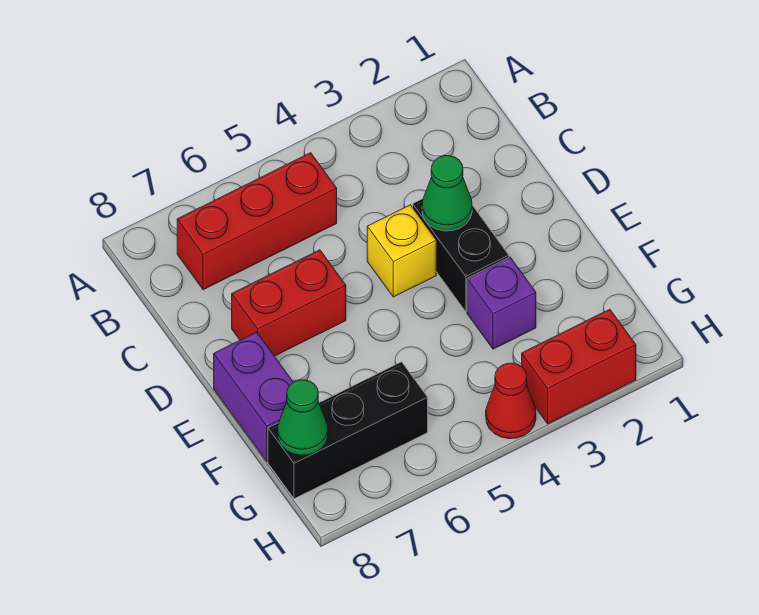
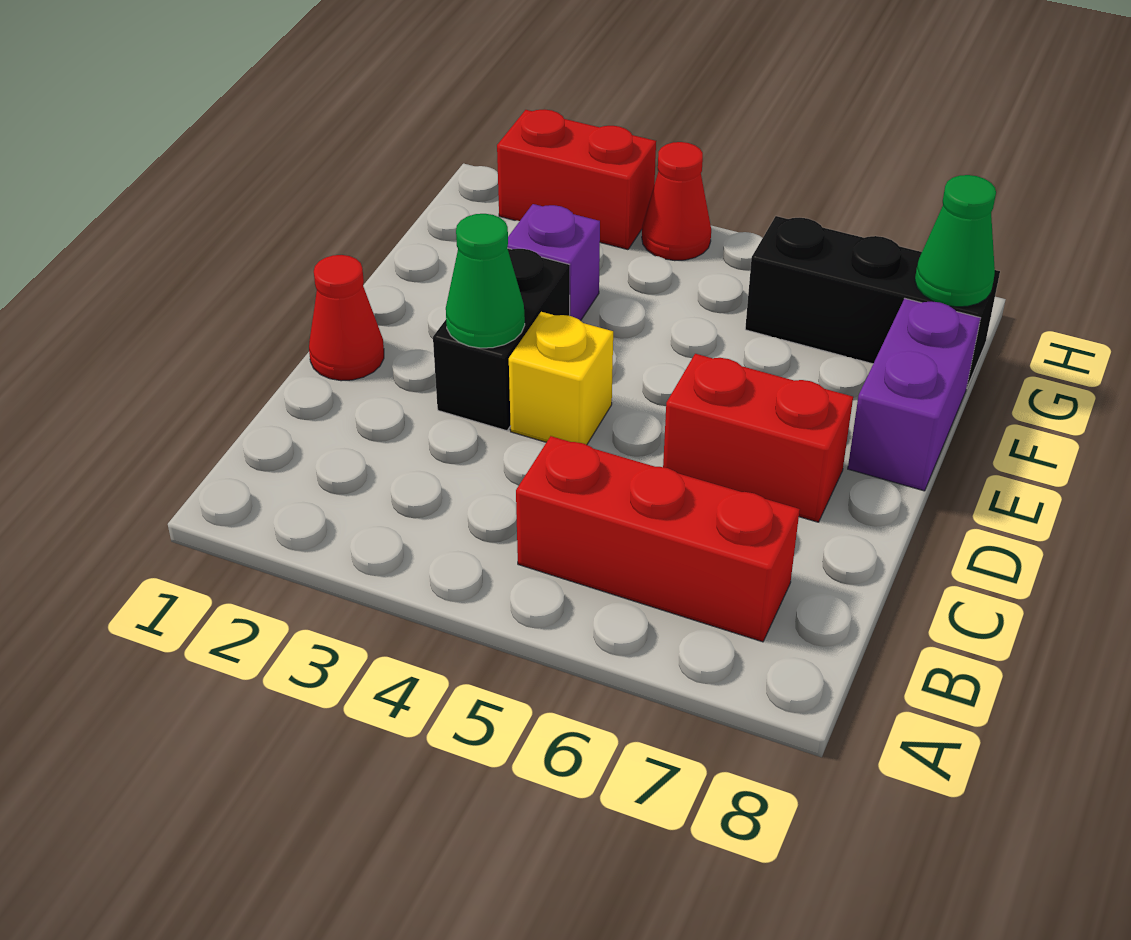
none -> red 1x1 cone [309,255,384,381]

